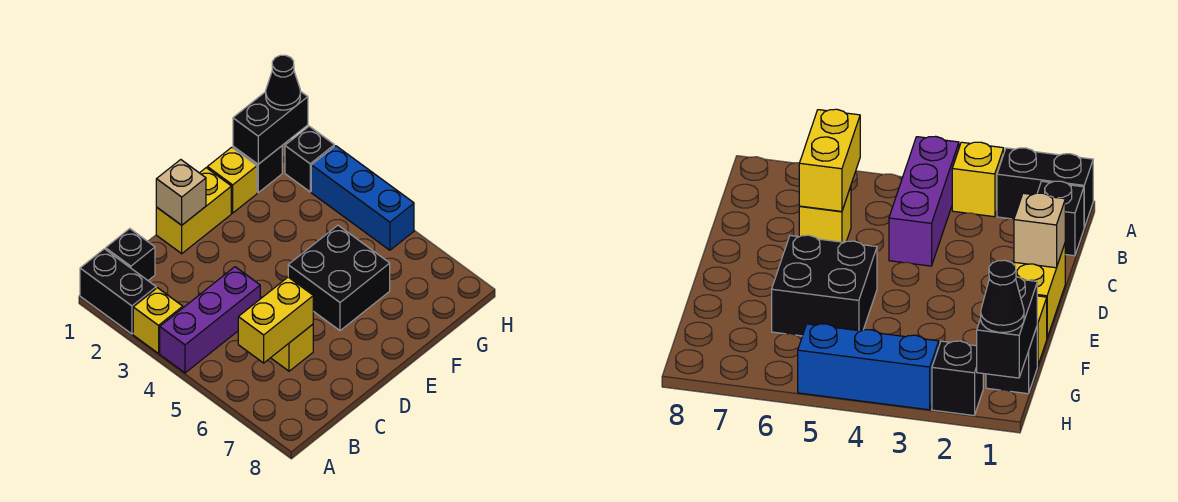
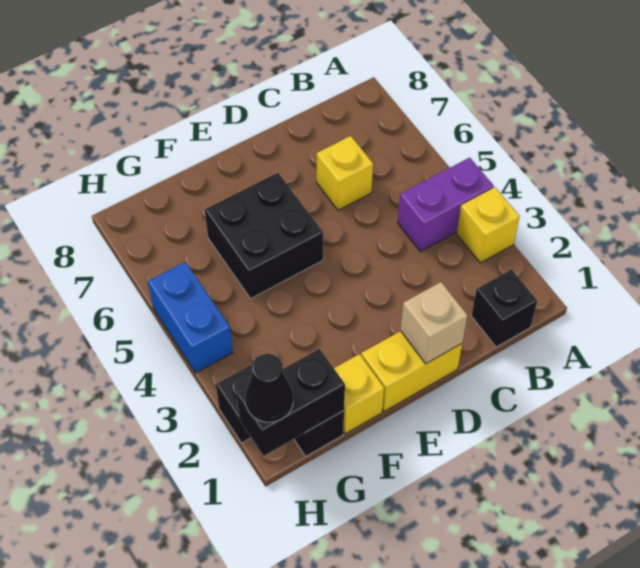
black 1x2 brick [80,249,156,334] -> none
purple 1x3 brick [160,267,260,373] -> purple 1x2 brick [398,158,494,251]
yellow 1x2 brick [238,277,313,363] -> none
blue 1x3 brick [311,146,414,250] -> blue 1x2 brick [148,262,233,373]

